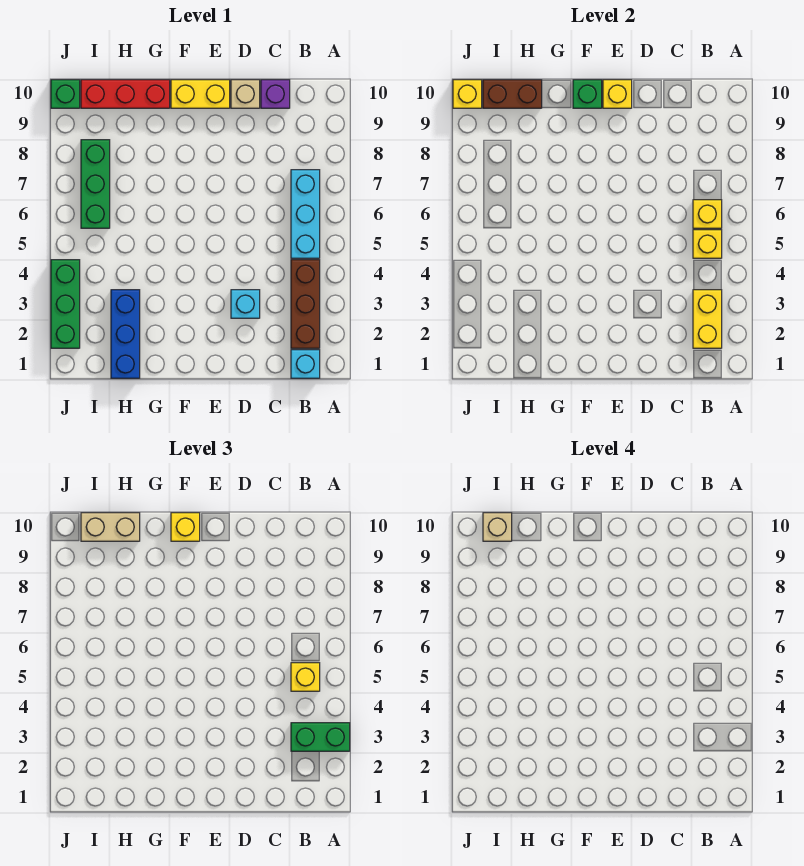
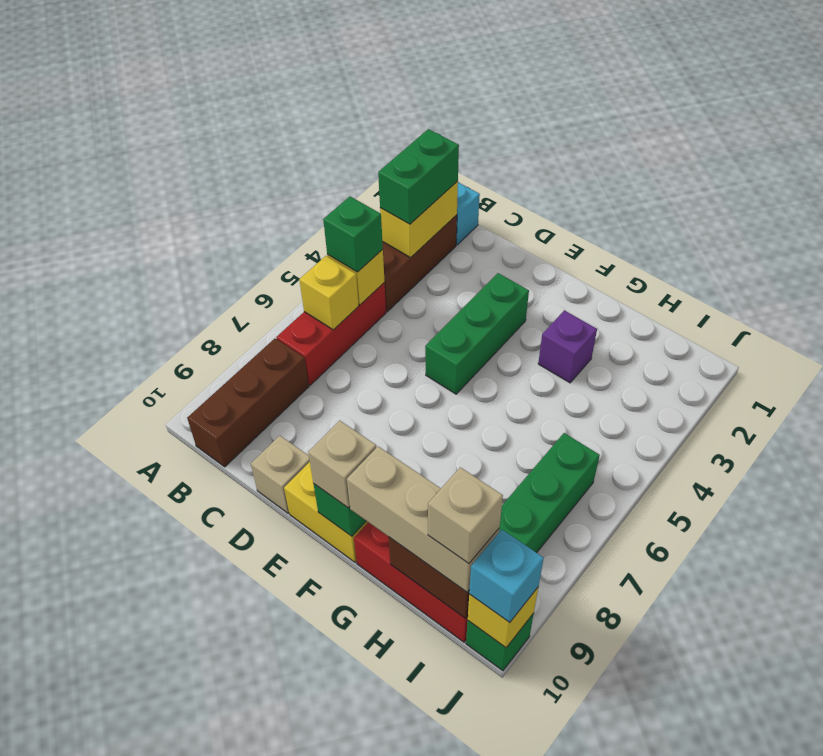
green 1x2 brick [291,723,350,751] -> green 1x2 brick turned to [378,129,459,224]
cyan 1x3 brick [291,170,320,258] -> red 1x3 brick [276,283,386,385]
yellow 1x1 brick [291,663,320,691] -> green 1x1 brick [323,196,383,272]
none -> brown 1x3 brick [187,338,309,467]
purple 1x1 brick [261,80,290,108] -> purple 1x1 brick moved to [538,310,597,383]
cyan 1x1 brick [231,290,260,318] -> cyan 1x1 brick moved to [469,529,544,622]
yellow 1x1 brick [603,80,632,108] -> none
yellow 1x1 brick [171,513,200,541] -> tan 1x1 brick [308,421,376,508]
blue 1x3 brick [111,290,140,378] -> none
tan 1x2 brick [81,513,140,541] -> tan 1x3 brick [347,446,499,592]
green 1x3 brick [51,260,80,348] -> green 1x3 brick moved to [425,273,529,394]

